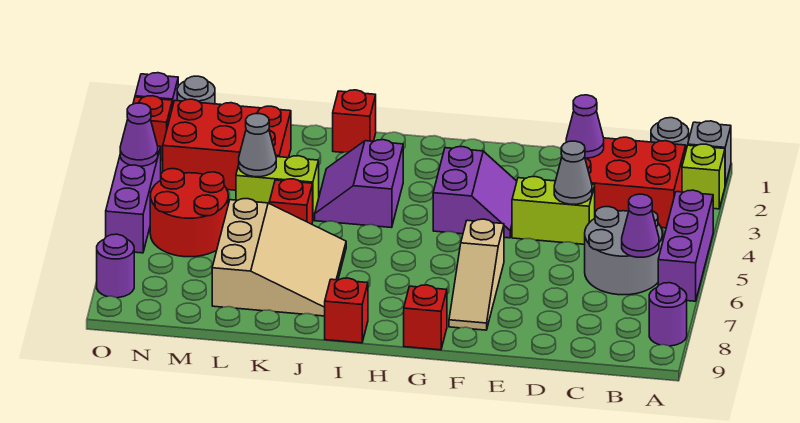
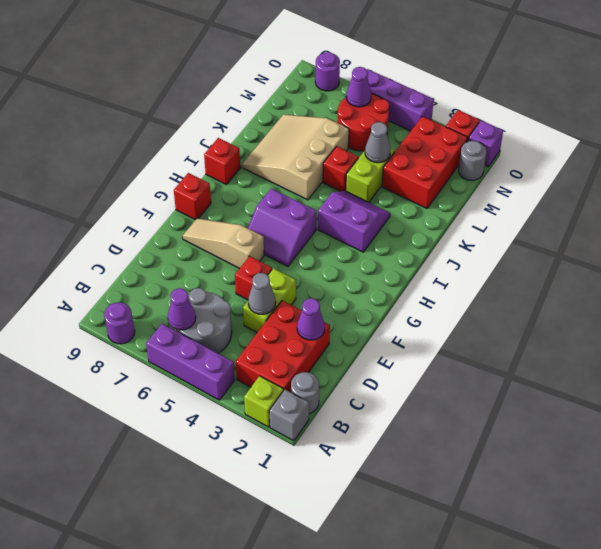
purple 2x2 slope [433,147,517,238] -> purple 2x2 slope moved to [248,189,316,266]
red 1x1 brick [333,90,376,152] -> red 1x1 brick moved to [235,256,272,300]
tan 3x3 slope [212,199,346,316] -> tan 3x3 slope turned to [242,114,349,200]
purple 1x1 cone [120,103,158,166] -> purple 1x1 cone moved to [346,67,371,107]

